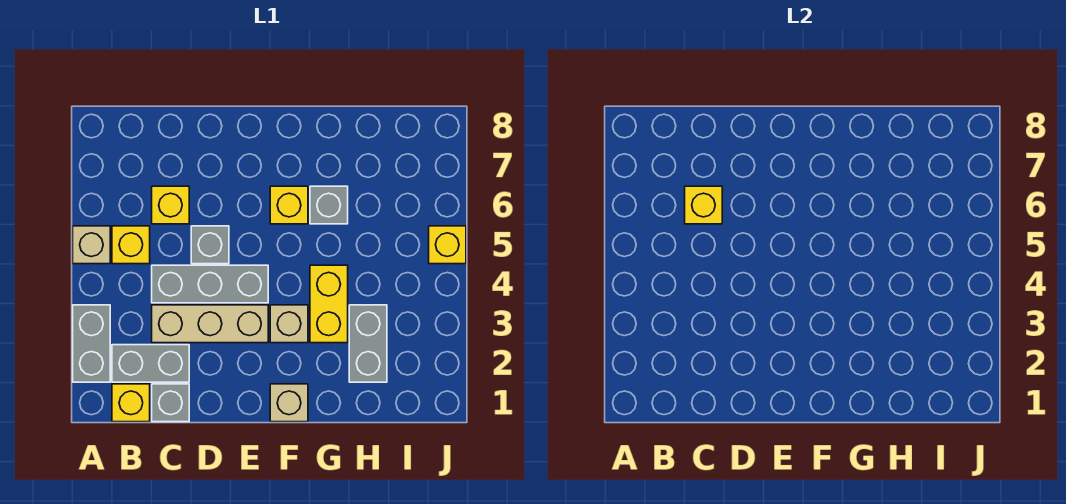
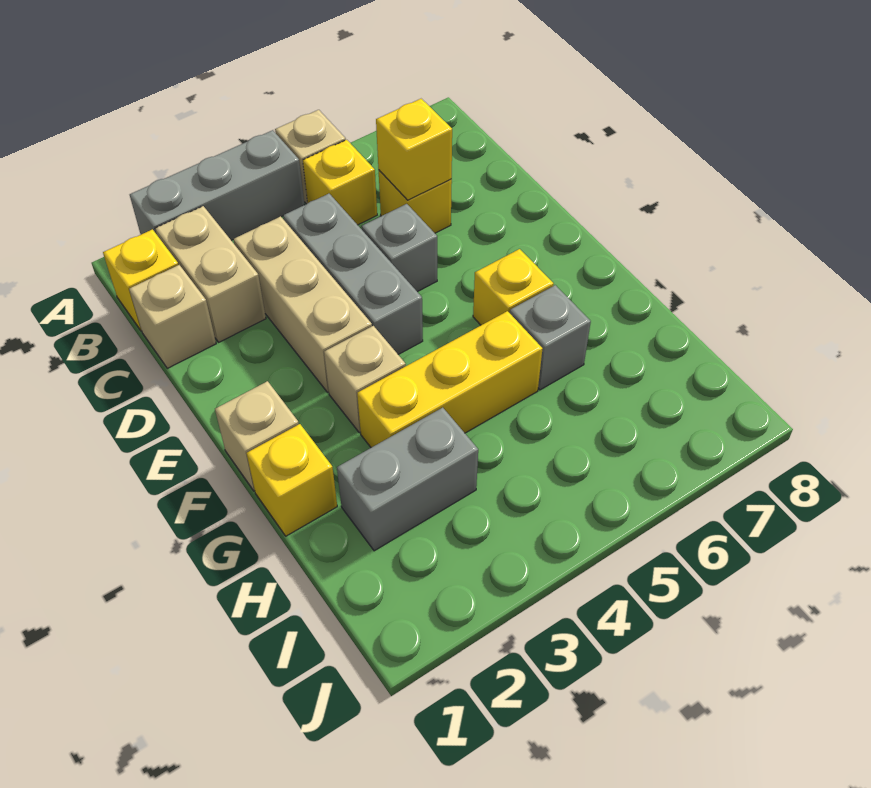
grey 1x2 brick [73,305,110,382] -> grey 1x3 brick [130,130,304,240]
grey 1x2 brick [112,345,189,382] -> tan 1x2 brick [155,206,266,342]
grey 1x1 brick [152,384,189,422] -> tan 1x1 brick [129,265,216,368]
yellow 1x2 brick [310,265,348,343] -> yellow 1x3 brick [357,311,543,448]
yellow 1x1 brick [429,226,466,264] -> yellow 1x1 brick moved to [247,424,337,536]

